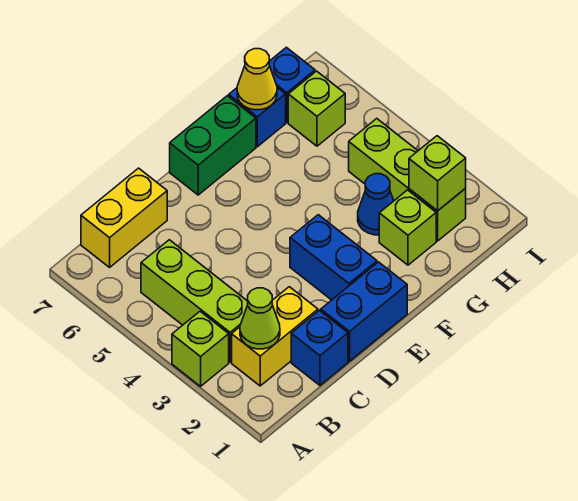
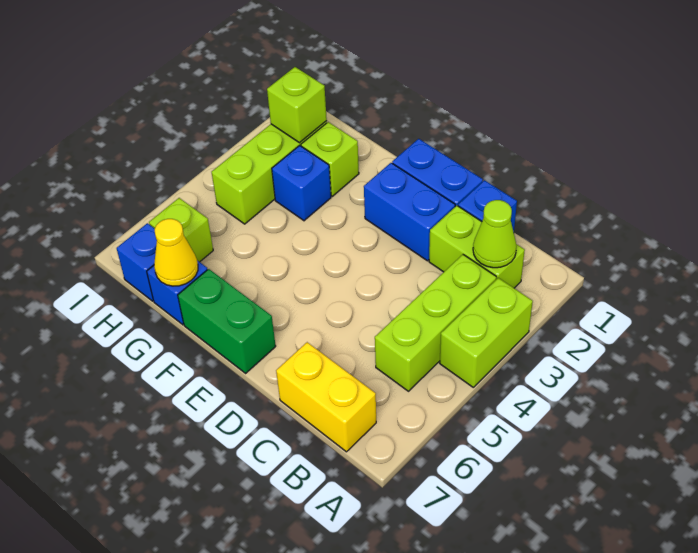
lime 1x1 brick [172,312,229,386] -> lime 1x2 brick [440,278,533,387]
yellow 1x2 brick [232,287,318,386] -> lime 1x2 brick [429,206,525,288]
blue 1x2 brick [290,215,377,300] -> blue 1x2 brick turned to [364,163,455,261]
blue 1x1 cone [358,174,394,235] -> blue 1x1 brick [272,145,331,221]

